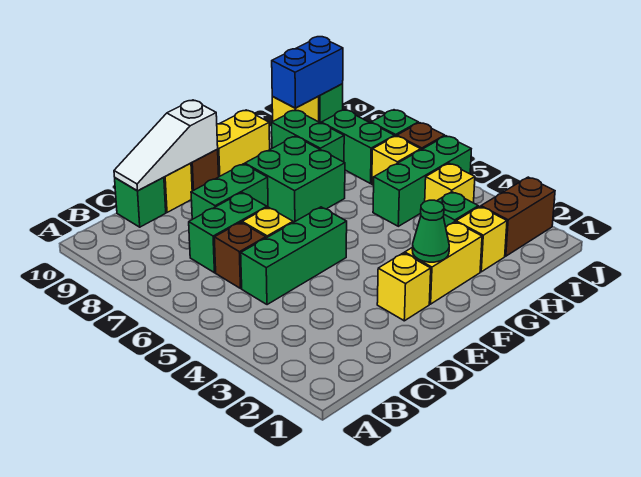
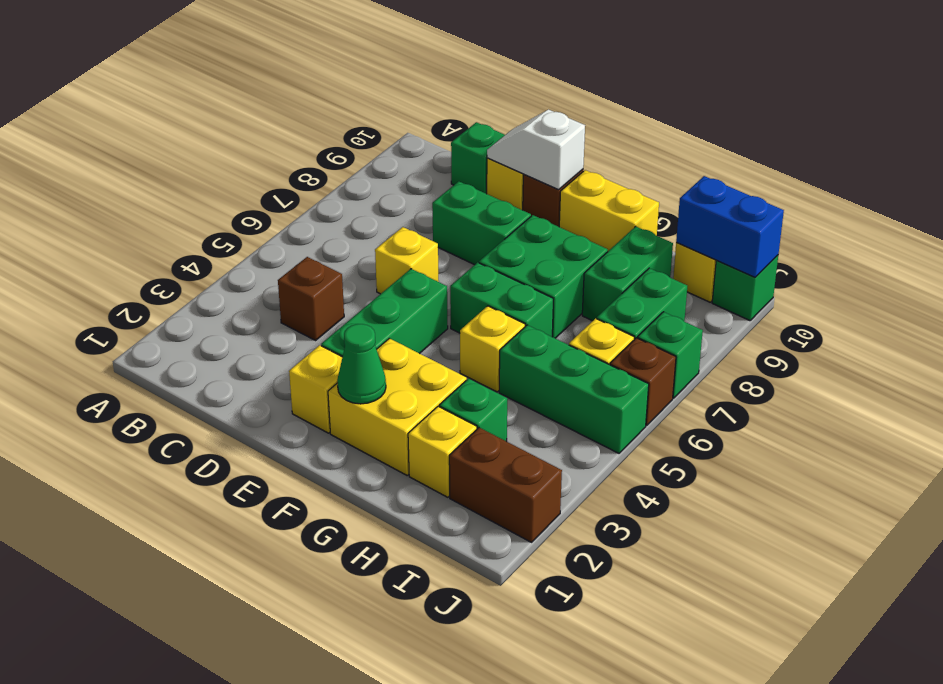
green 1x3 brick [241,207,347,305] -> green 1x3 brick turned to [321,269,448,357]
brown 1x1 brick [214,222,266,288] -> brown 1x1 brick moved to [278,257,344,340]
green 1x2 brick [189,193,267,273] -> green 1x2 brick moved to [450,262,553,337]
white 1x3 slope [114,100,218,191] -> white 1x2 slope [487,110,585,190]
yellow 1x2 brick [405,222,482,304] -> yellow 2x2 brick [328,338,467,475]
yellow 1x1 brick [425,163,475,203] -> yellow 1x1 brick moved to [460,306,525,392]

